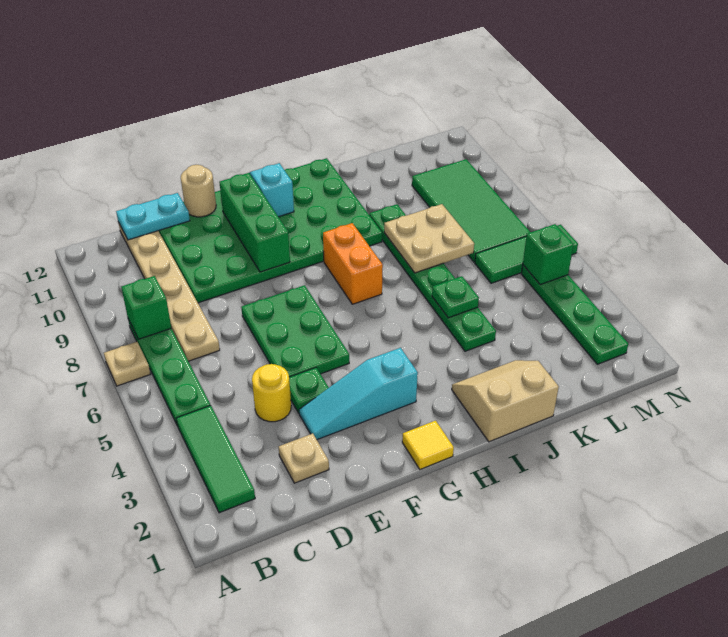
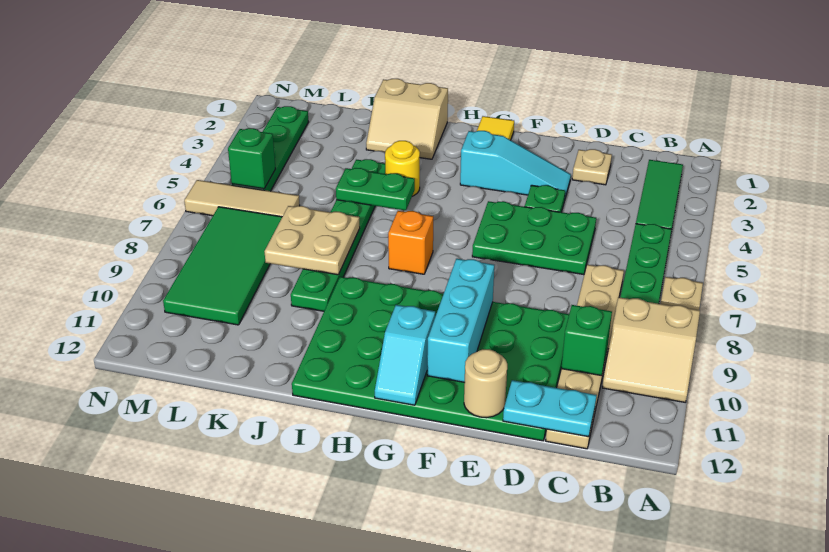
none -> tan 2x2 slope [602,297,700,402]
green 1x1 brick [121,276,171,339] -> green 1x1 brick moved to [561,305,612,376]
yellow 1x1 round brick [252,364,291,422] -> yellow 1x1 round brick moved to [385,141,420,196]
green 2x3 plate [241,285,349,377] -> green 2x3 plate turned to [472,201,596,275]
green 1x3 brick [219,173,290,272] -> cyan 1x3 brick [427,259,494,382]
orange 1x2 brick [323,223,383,304] -> orange 1x1 brick [388,211,433,274]
green 1x1 plate [432,276,479,318] -> green 1x2 plate [336,168,415,210]
green 1x3 tile [475,225,578,283] -> tan 1x3 tile [184,180,300,217]

